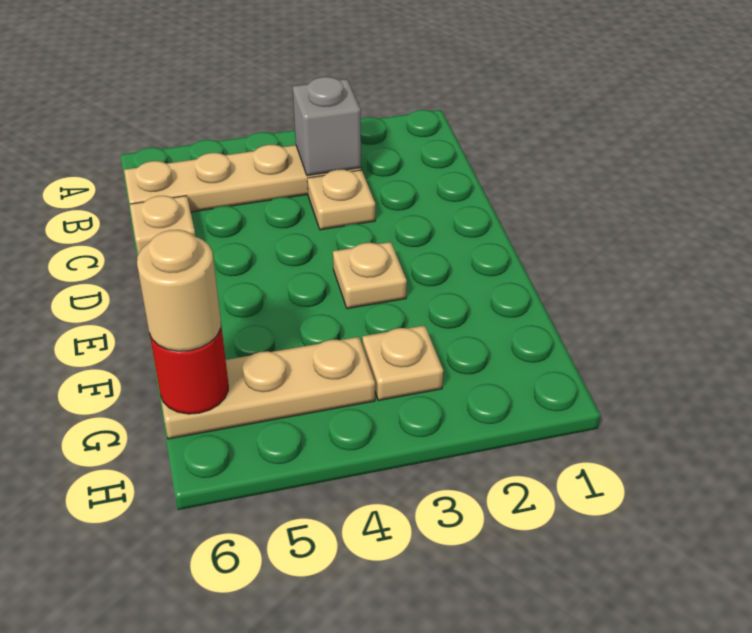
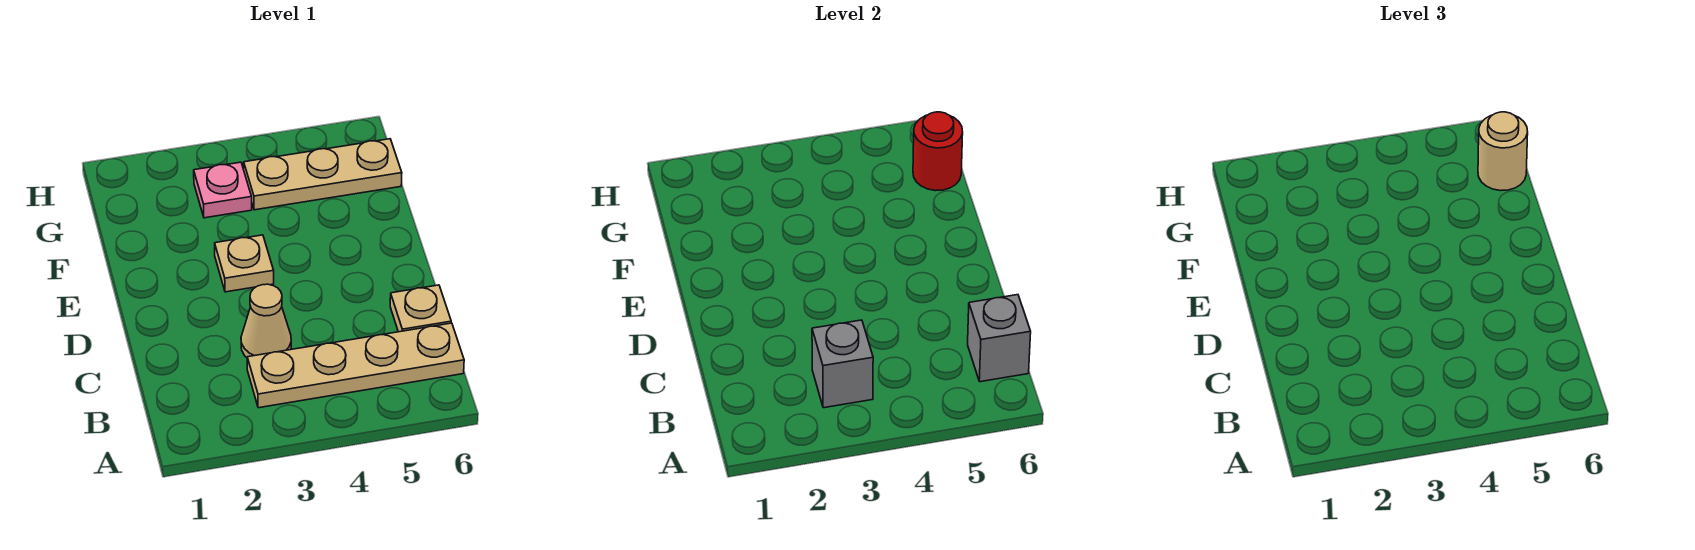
none -> grey 1x1 brick [968,295,1031,382]
tan 1x1 plate [307,169,375,230] -> tan 1x1 cone [241,284,291,357]
tan 1x1 plate [362,325,443,400] -> pink 1x1 plate [194,162,252,218]

